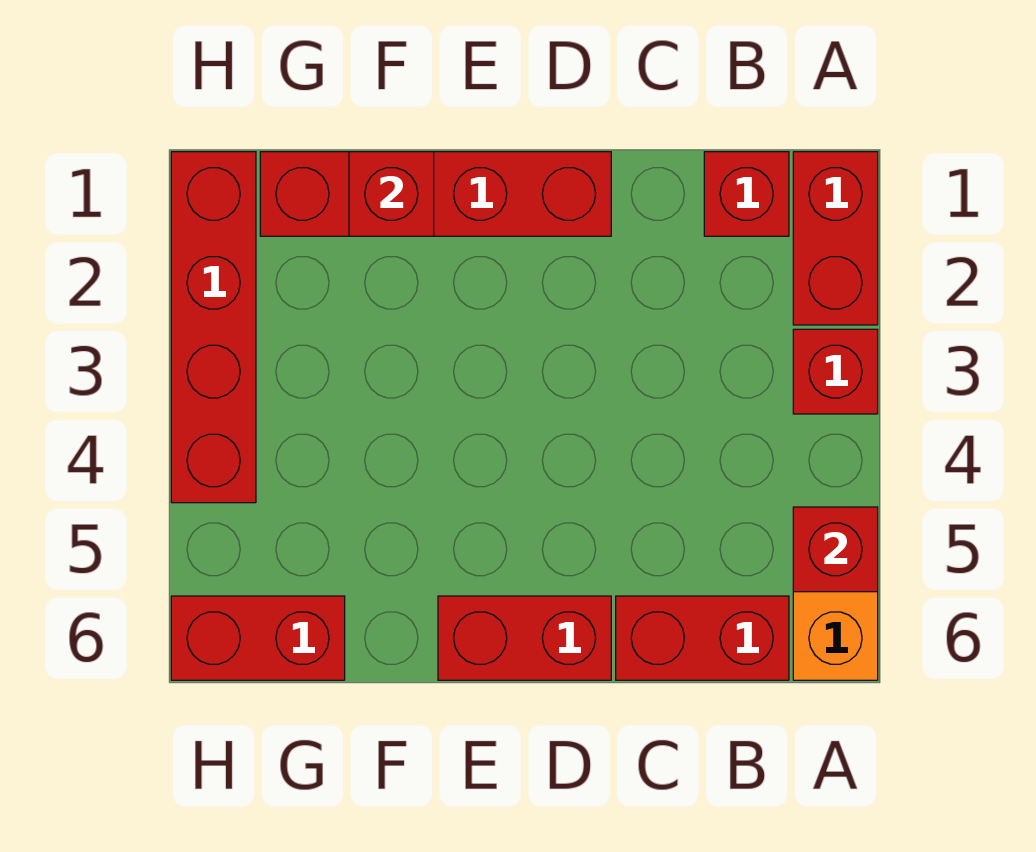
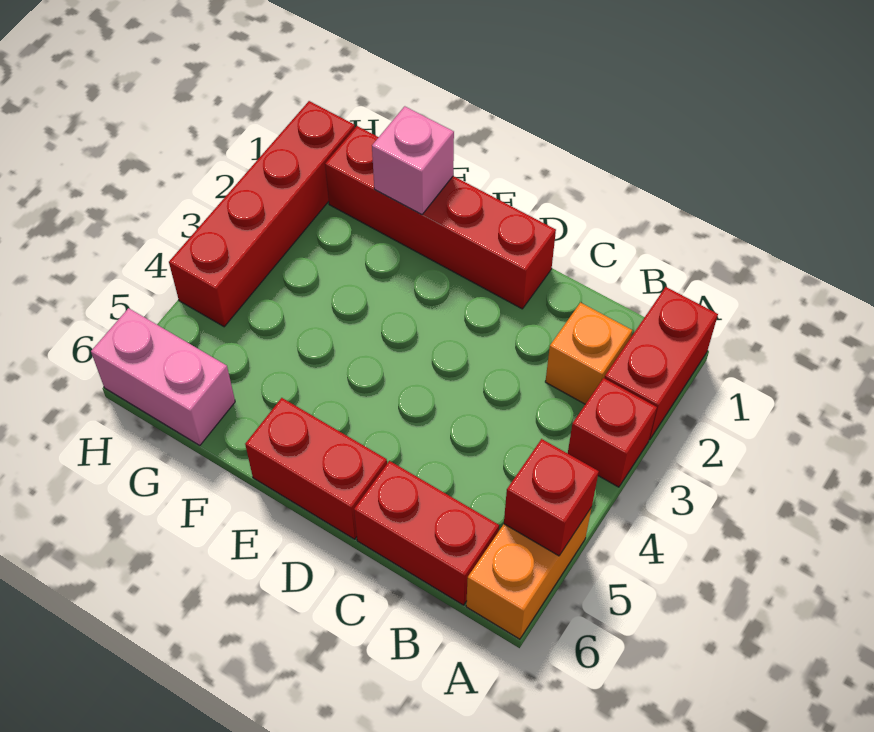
red 1x1 brick [704,152,789,236] -> none
none -> orange 1x1 brick [545,303,632,404]
red 1x1 brick [349,152,434,236] -> pink 1x1 brick [372,106,454,214]
red 1x2 brick [171,596,345,680] -> pink 1x2 brick [91,308,235,446]

